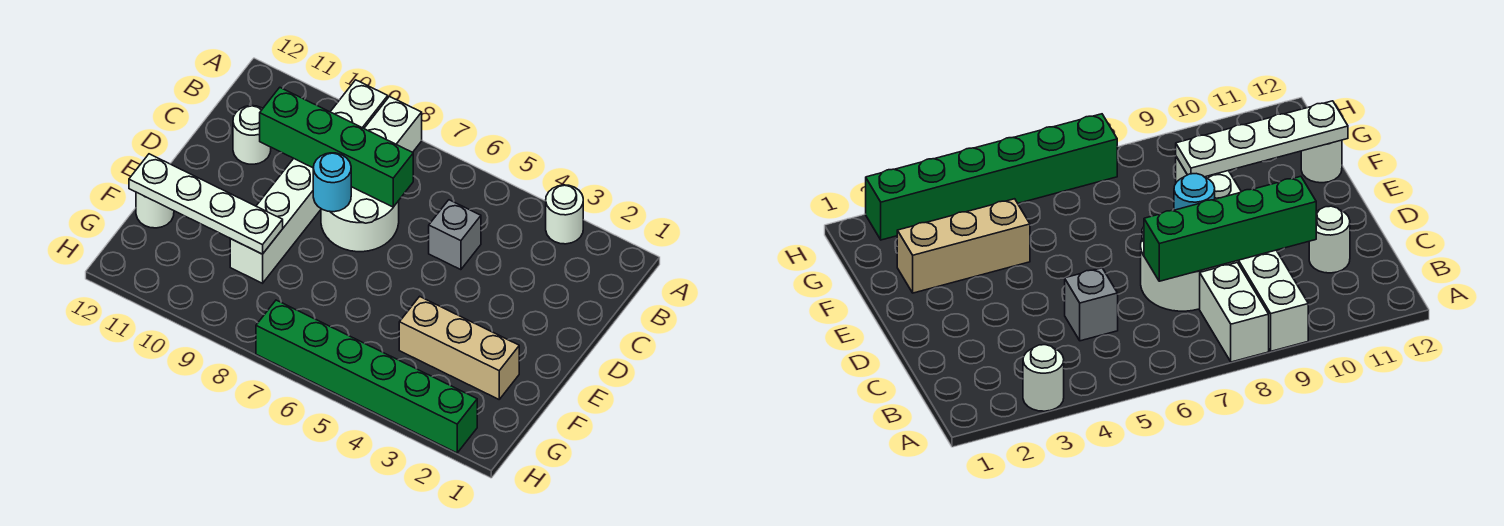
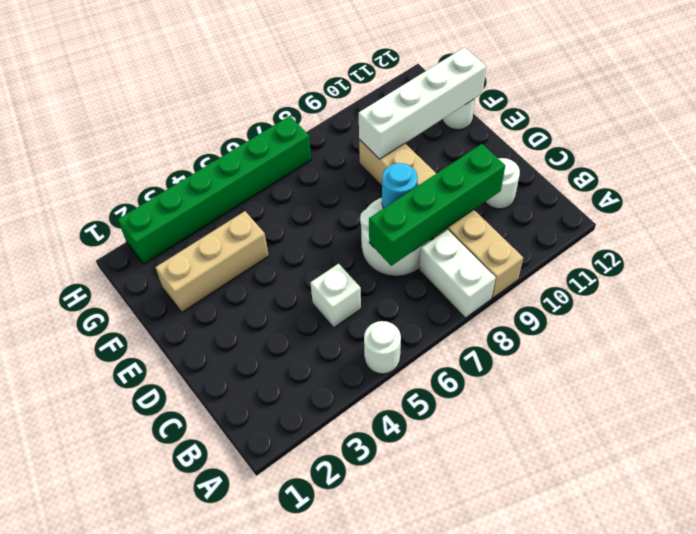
white 1x1 round brick [546,185,583,244] -> white 1x1 round brick moved to [364,321,401,374]
white 1x6 brick [230,80,388,283] -> tan 1x6 brick [359,140,523,298]
grey 1x1 brick [429,200,481,270] -> white 1x1 brick [310,264,361,328]
white 1x4 plate [129,154,283,254] -> white 1x4 brick [359,47,486,159]

